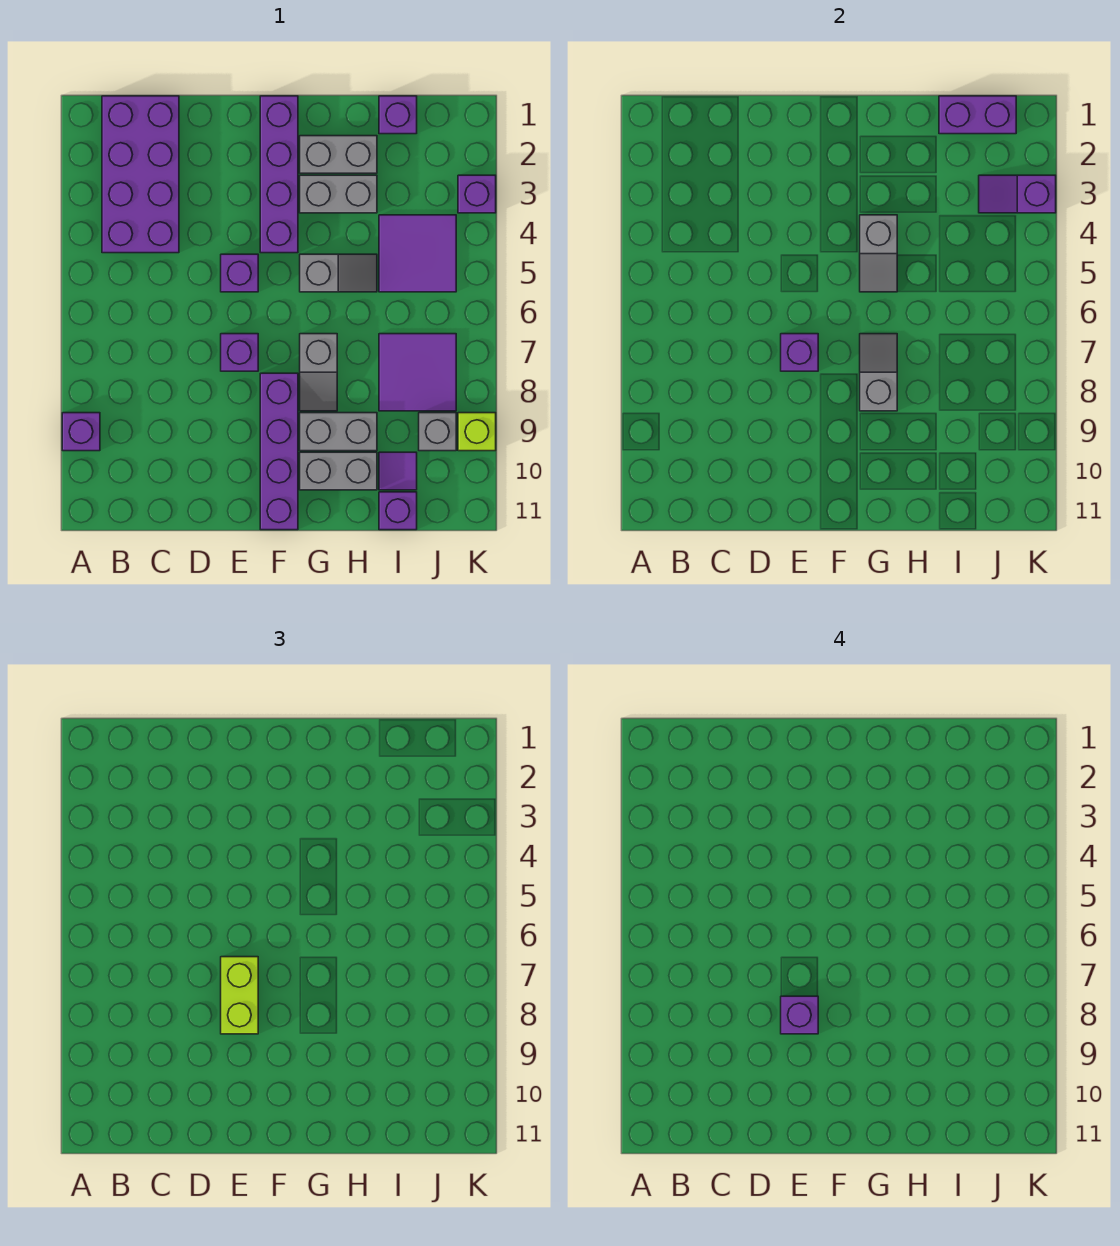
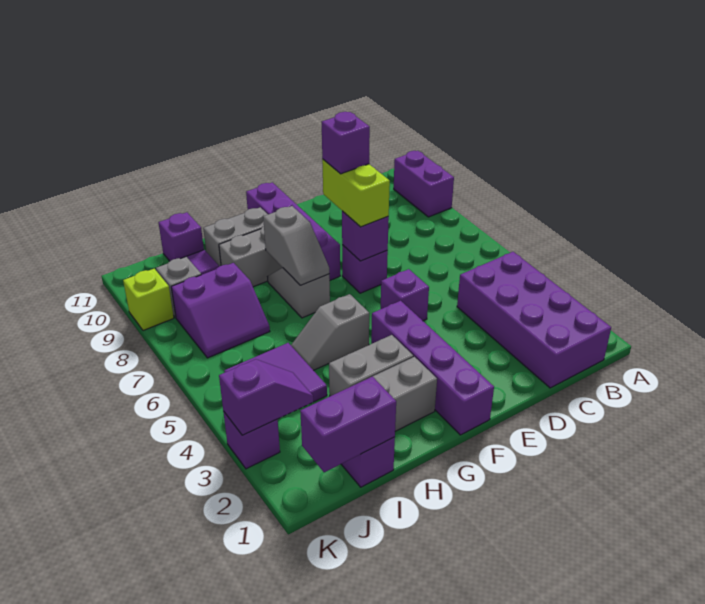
purple 1x1 brick [62,413,100,451] -> purple 1x2 brick [394,151,454,217]
grey 1x2 slope [860,215,897,292] -> none
purple 2x2 tile [379,334,456,411] -> purple 2x2 slope [171,263,270,358]

